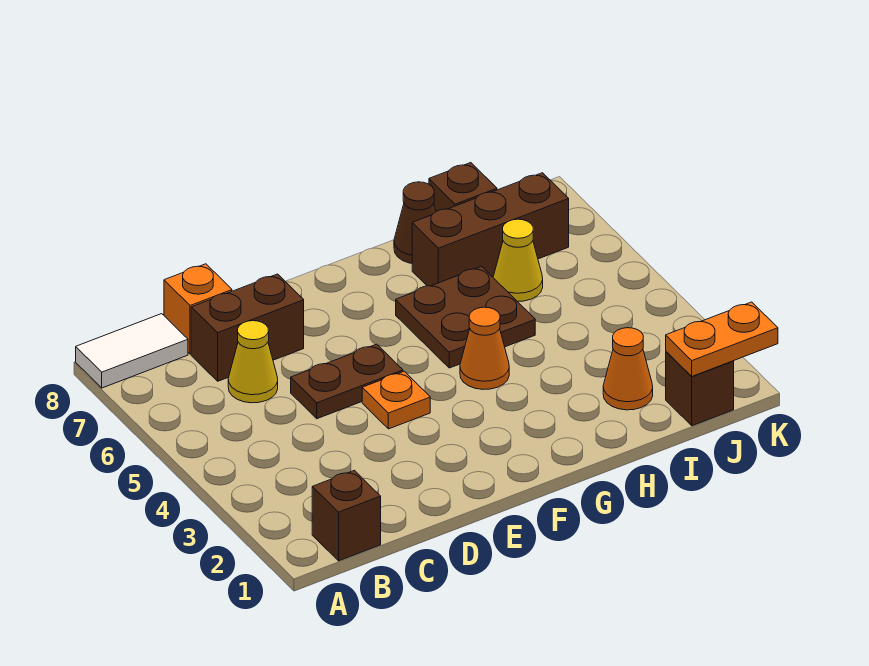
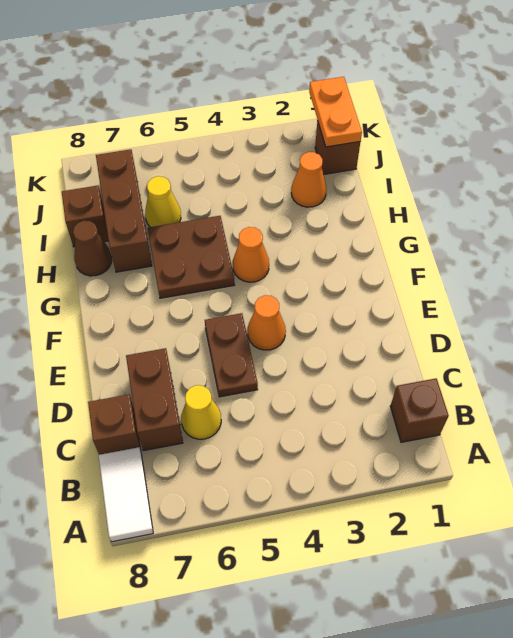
orange 1x1 brick [164,264,232,354] -> brown 1x1 brick [88,394,141,455]
orange 1x1 plate [362,371,430,429] -> orange 1x1 cone [248,295,286,350]

